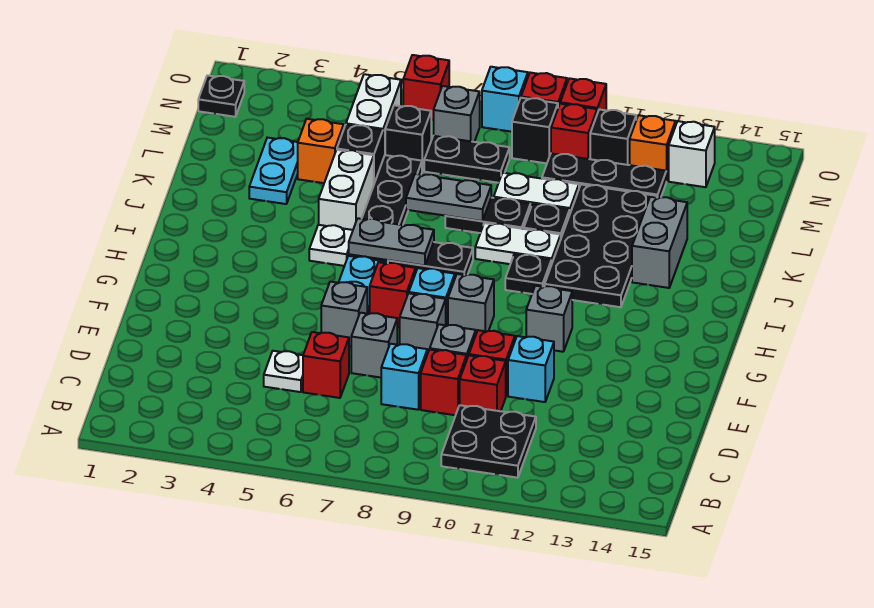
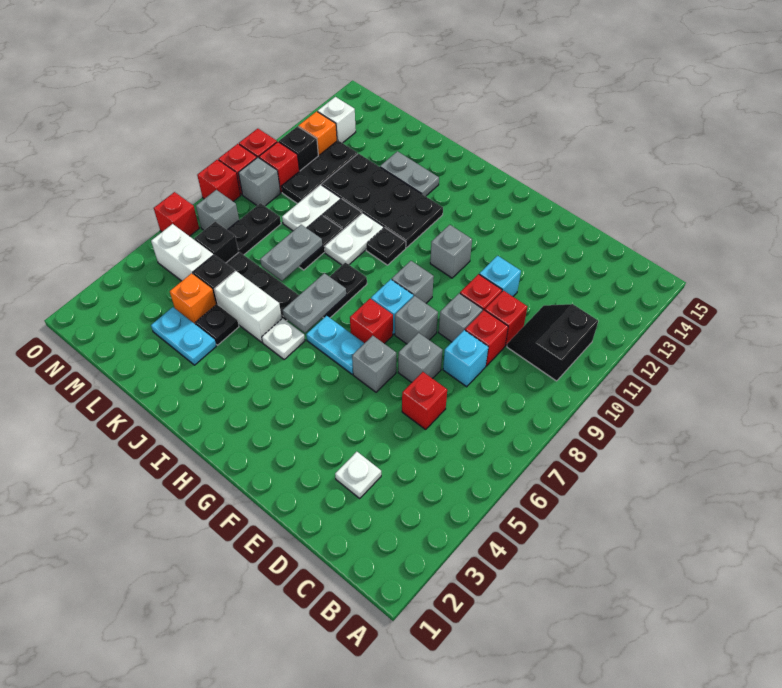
black 2x2 plate [441,405,536,478] -> black 2x2 slope [507,304,598,381]
white 1x1 plate [264,351,303,392] -> white 1x1 plate moved to [335,452,381,498]
grey 1x2 brick [632,197,687,288] -> grey 1x2 plate [380,151,439,196]
black 1x1 plate [198,75,244,117] -> black 1x1 plate moved to [195,305,239,345]
black 1x1 brick [512,98,558,163] -> grey 1x1 brick [239,157,281,206]
cyan 1x1 brick [482,67,528,132] -> red 1x1 brick [197,160,241,202]

